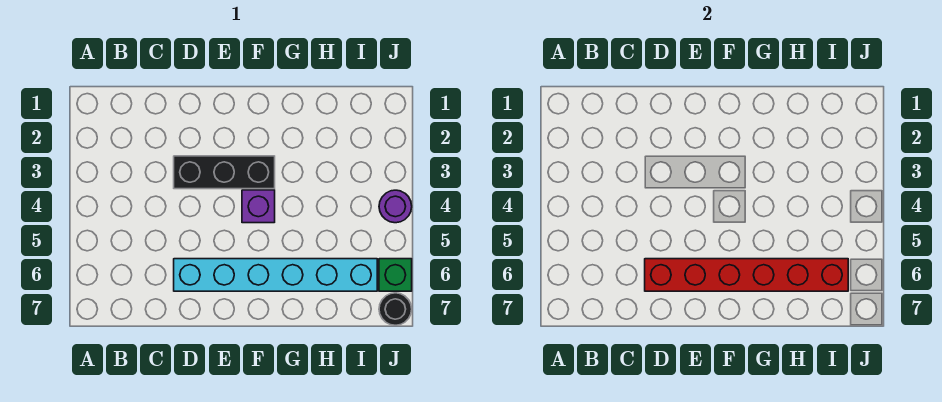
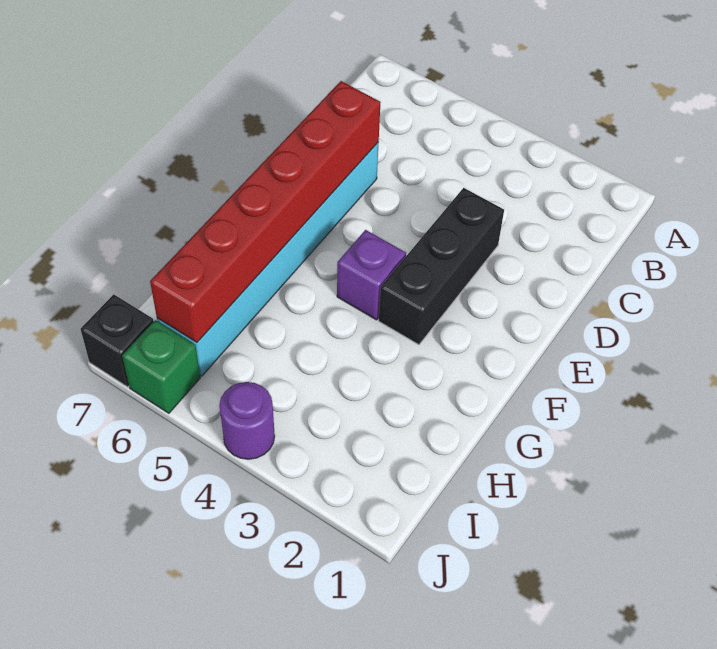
black 1x1 round brick [379,293,412,325] -> black 1x1 brick [81,294,154,387]

